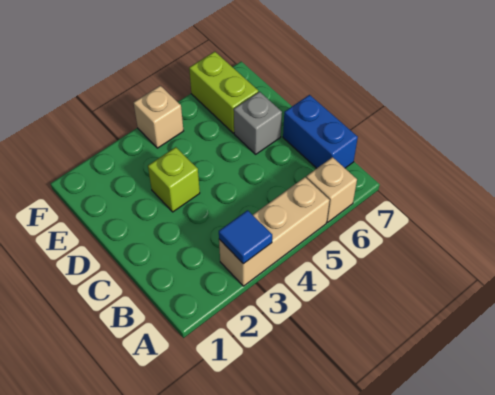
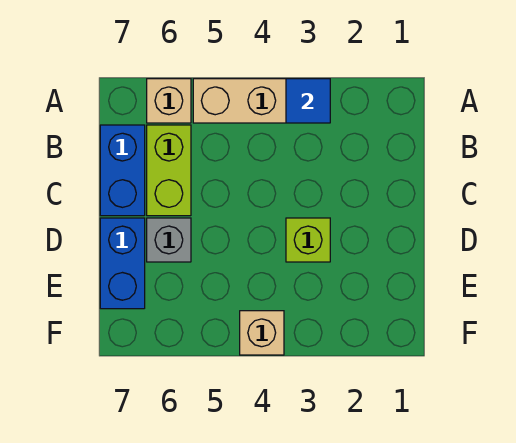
none -> blue 1x2 brick [100,218,145,309]
lime 1x2 brick [189,52,258,133] -> lime 1x2 brick moved to [147,125,191,216]

